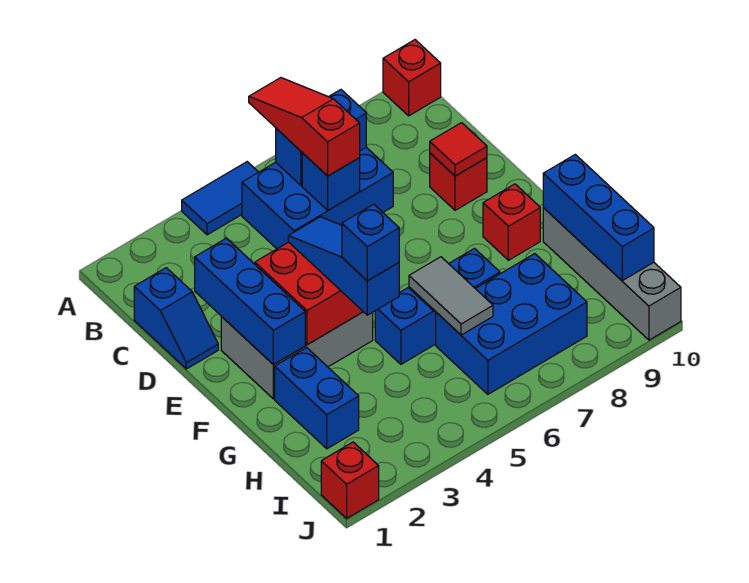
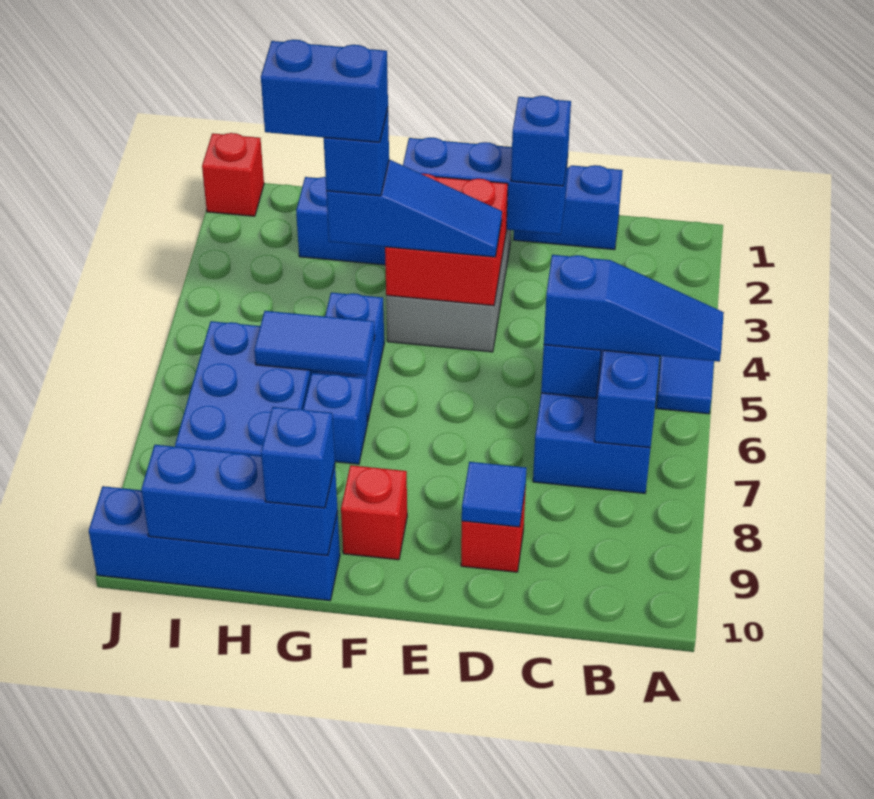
red 1x3 slope [249,78,360,176] -> blue 1x3 slope [544,255,724,362]
red 1x1 brick [383,40,441,116] -> none
none -> blue 1x1 brick [511,96,571,186]
red 1x1 tile [430,123,487,176] -> blue 1x1 tile [462,462,526,527]
none -> blue 1x2 brick [261,40,388,142]
grey 1x2 tile [409,257,493,335] -> blue 1x2 tile [254,311,375,376]
grey 1x4 brick [543,208,681,340] -> blue 1x4 brick [89,486,340,601]
none -> blue 1x1 brick [261,407,335,508]

